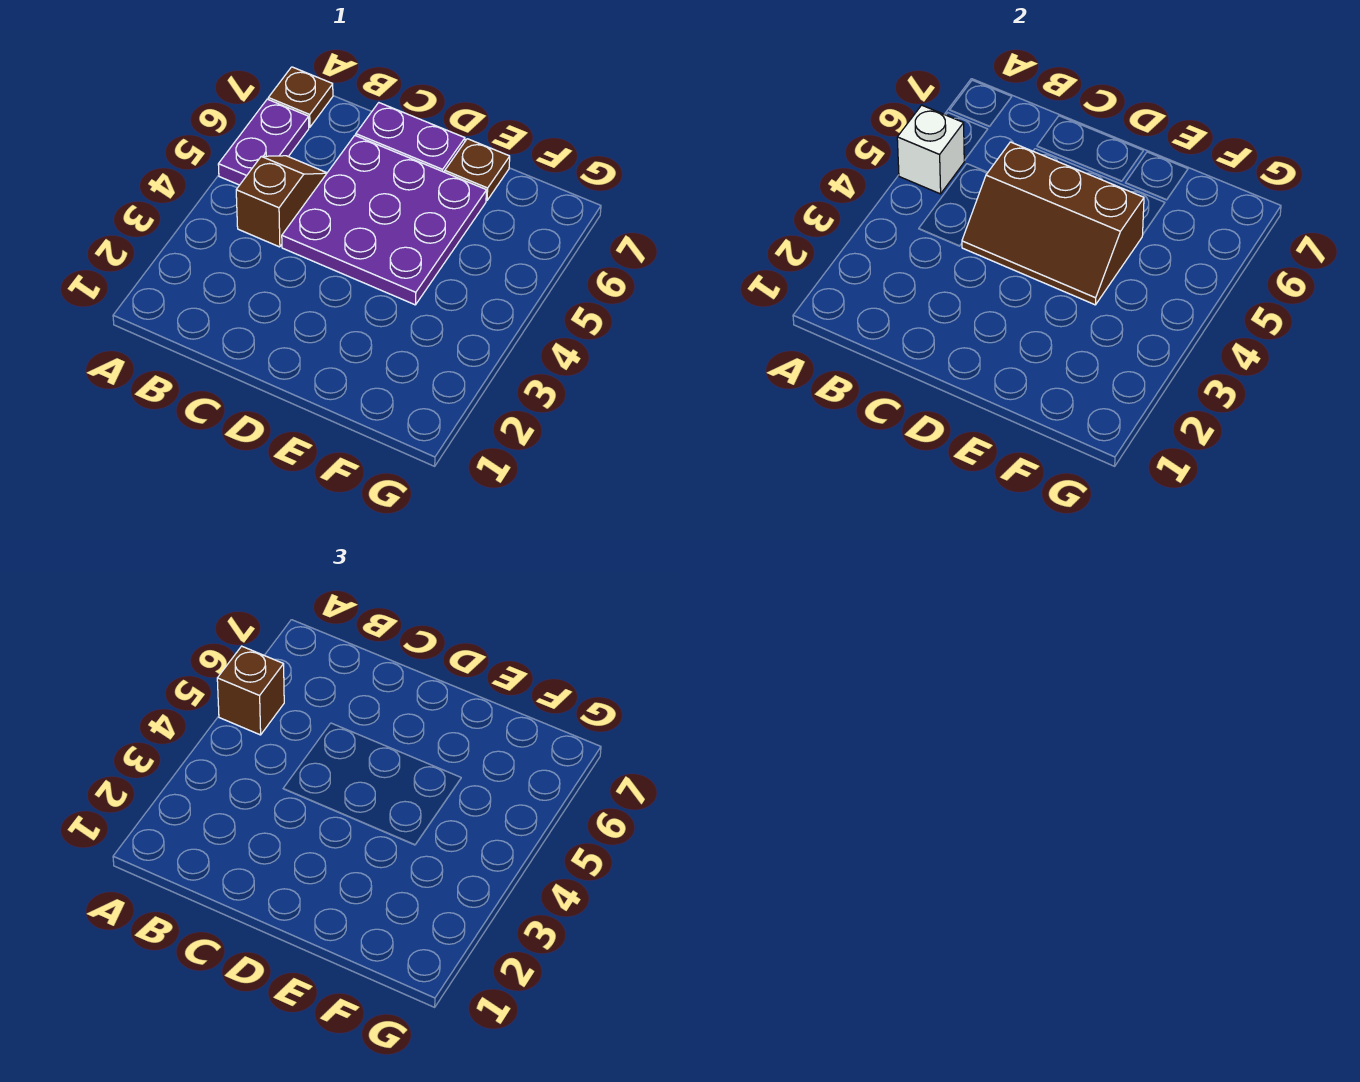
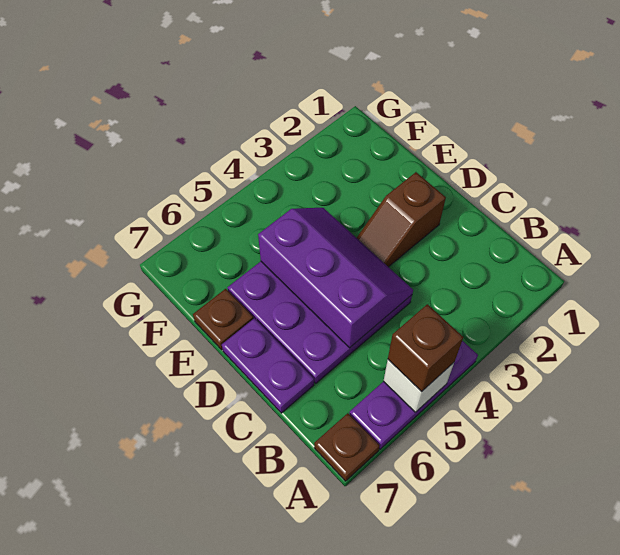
purple 1x2 plate [218,99,309,185] -> purple 1x3 plate [349,341,478,449]
brown 1x2 slope [236,156,327,247] -> brown 1x2 slope moved to [357,172,446,267]
brown 2x3 slope [962,142,1144,305] -> purple 2x3 slope [258,208,413,348]

